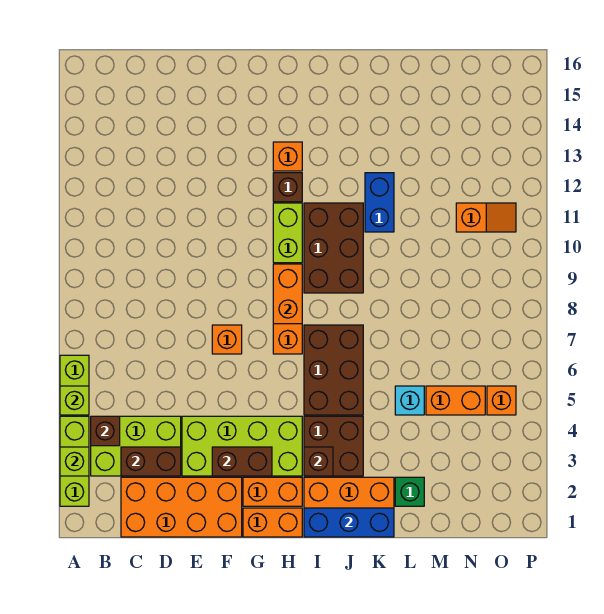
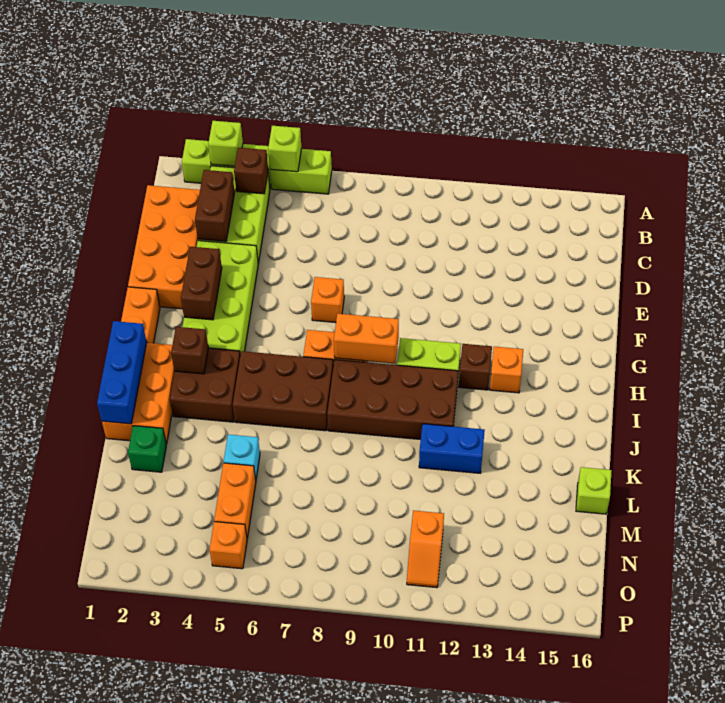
orange 1x2 brick [243,477,302,506] -> none
brown 2x3 brick [304,203,363,293] -> brown 2x4 brick [327,360,458,440]
none -> lime 1x1 brick [576,467,612,514]

